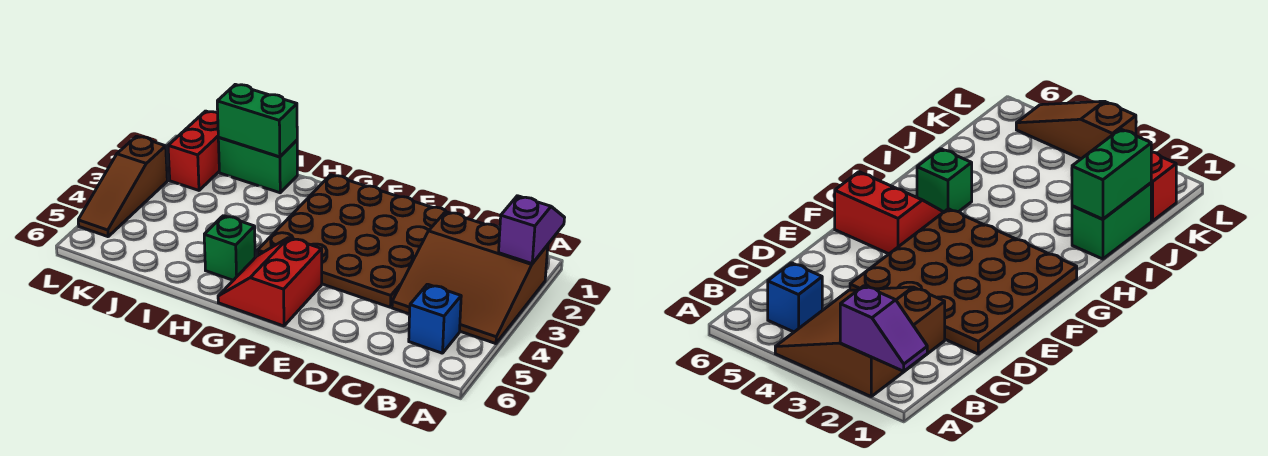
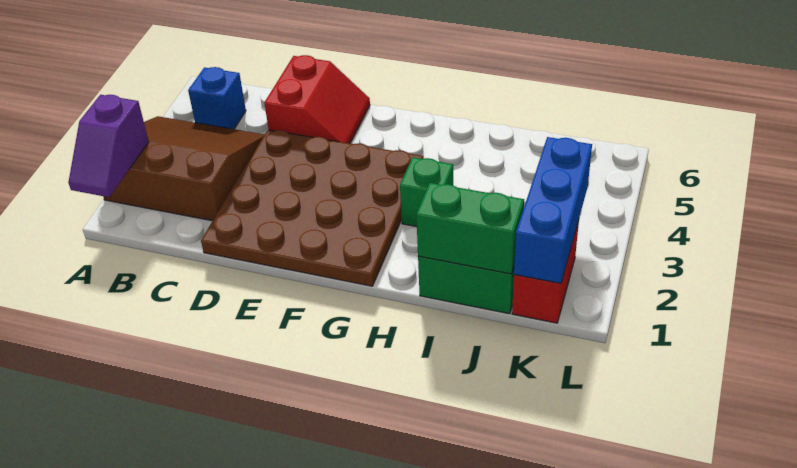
red 2x2 slope [218,238,322,326] -> red 2x2 slope moved to [264,55,370,143]
green 1x1 brick [204,216,255,280] -> green 1x1 brick moved to [400,157,453,227]
none -> blue 1x3 brick [514,137,592,283]
brown 1x3 slope [78,136,167,237] -> none

